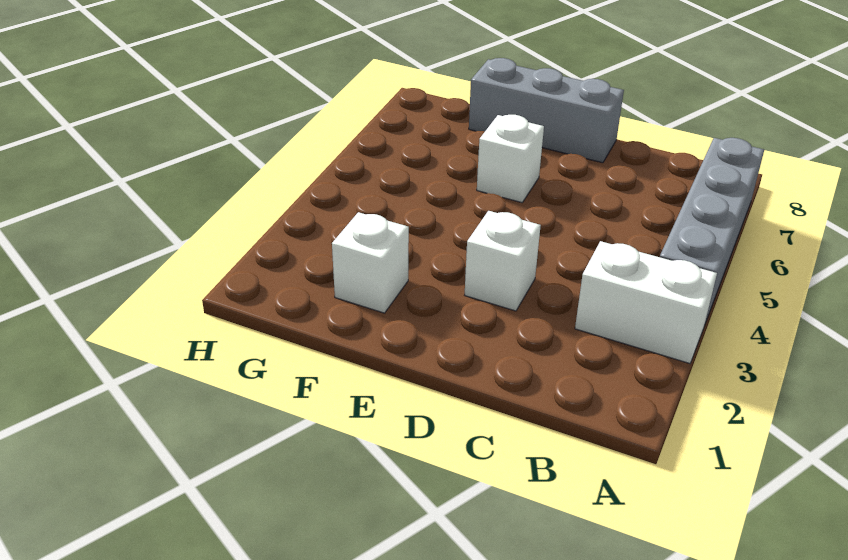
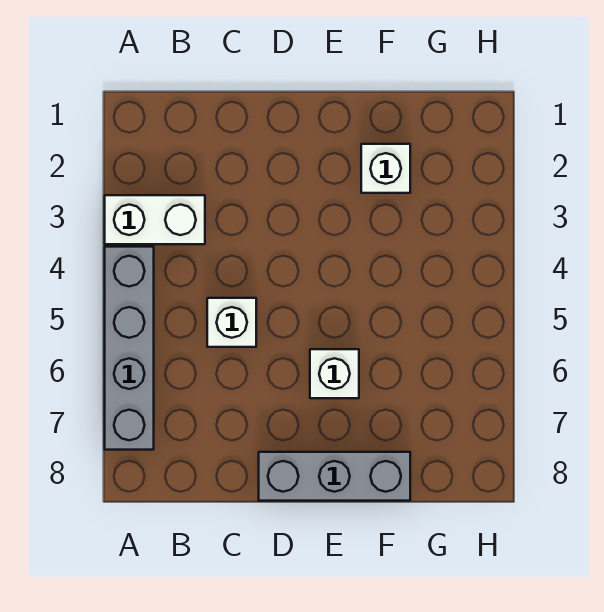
white 1x1 brick [465,211,541,311] -> white 1x1 brick moved to [207,298,256,347]

